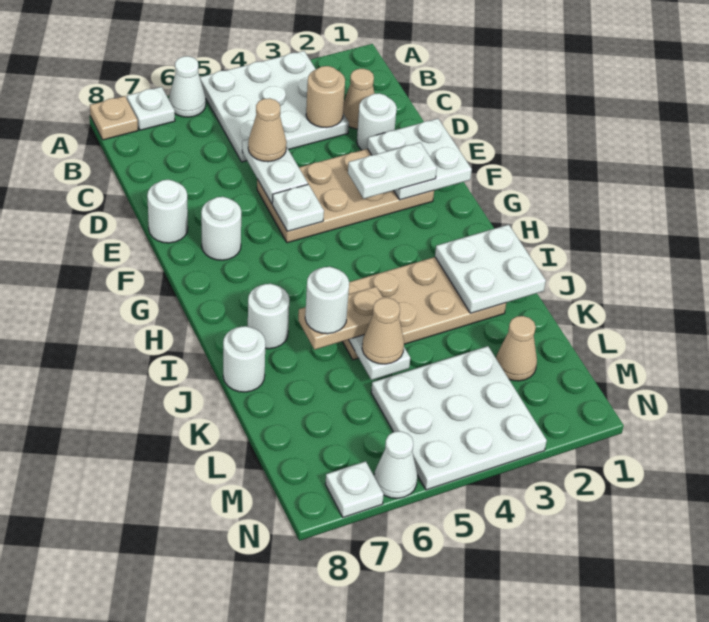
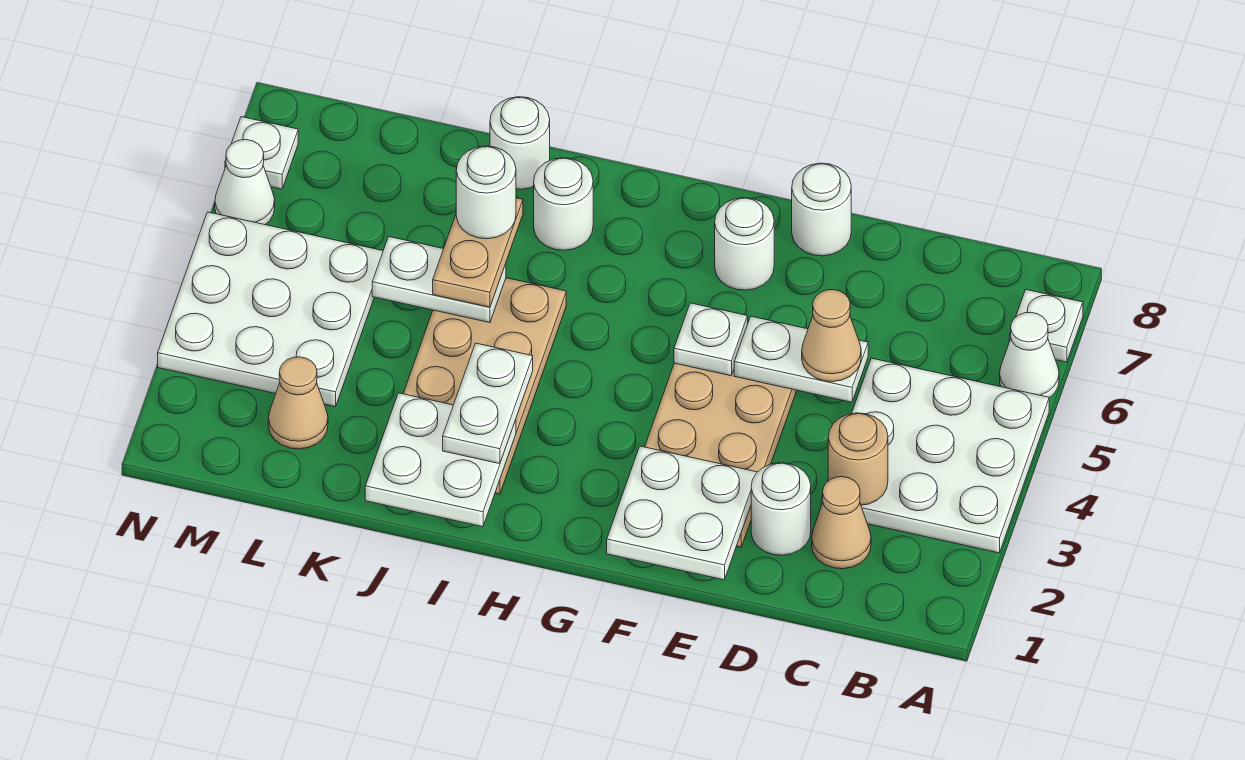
tan 1x1 plate [90,96,138,140] -> none
white 1x2 plate [348,142,437,199] -> white 1x2 plate moved to [443,343,533,464]
tan 1x1 cone [362,298,404,364] -> none

